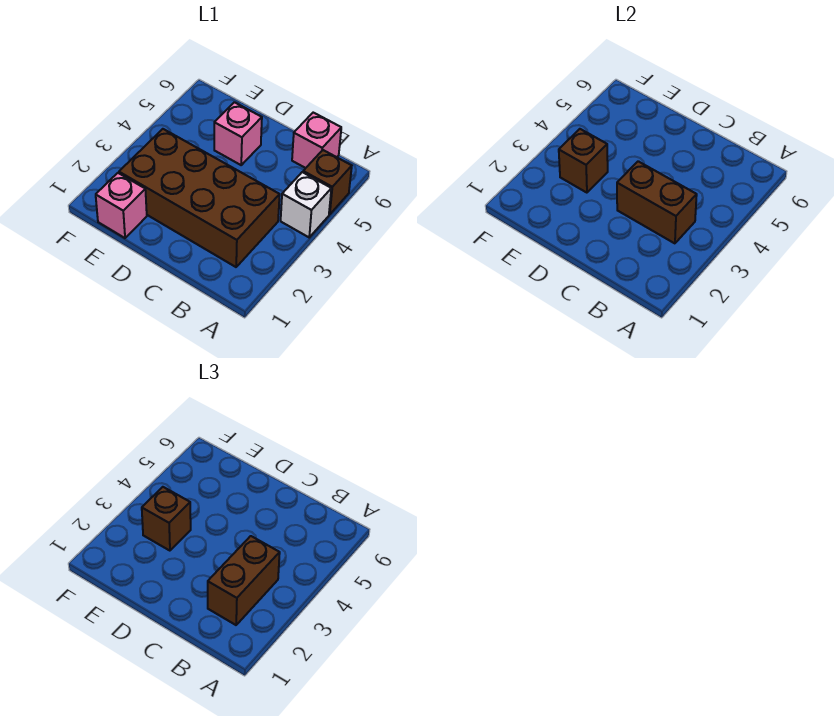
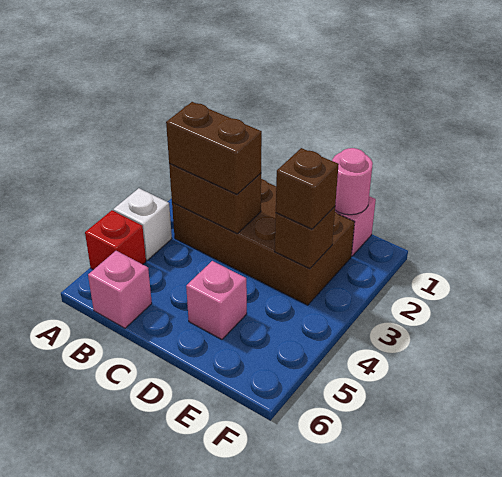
brown 1x1 brick [303,150,352,215] -> red 1x1 brick [85,210,146,270]
brown 1x2 brick [208,536,280,625] -> brown 1x2 brick turned to [166,102,262,195]
none -> pink 1x1 round brick [332,148,373,215]

